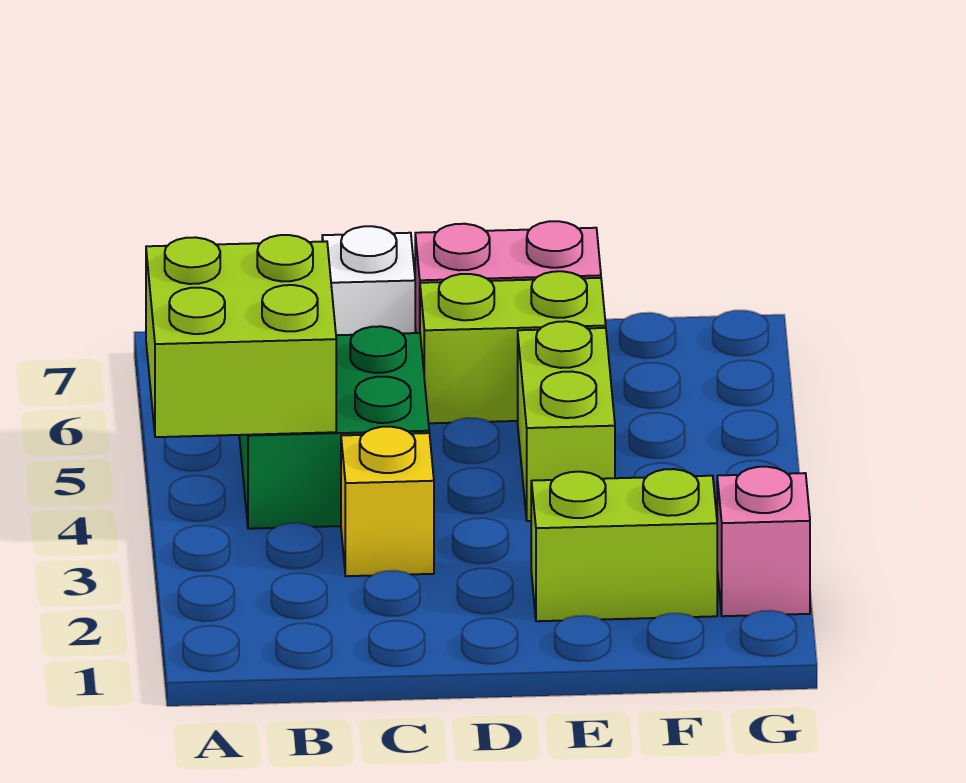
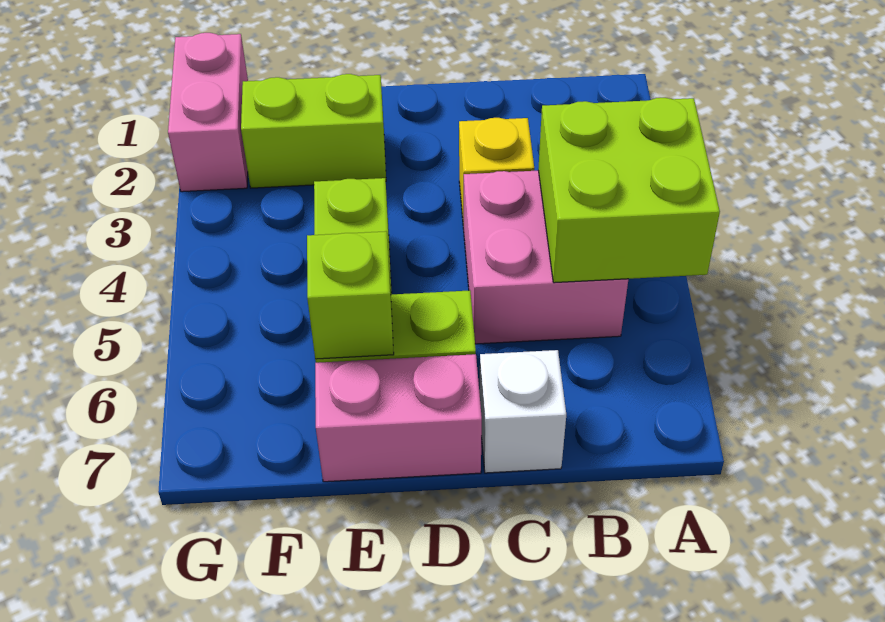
green 2x2 brick [239,326,429,529] -> pink 2x2 brick [464,171,628,344]
none -> lime 1x1 brick [307,231,394,359]
pink 1x1 brick [717,467,810,616] -> pink 1x2 brick [168,33,248,192]

